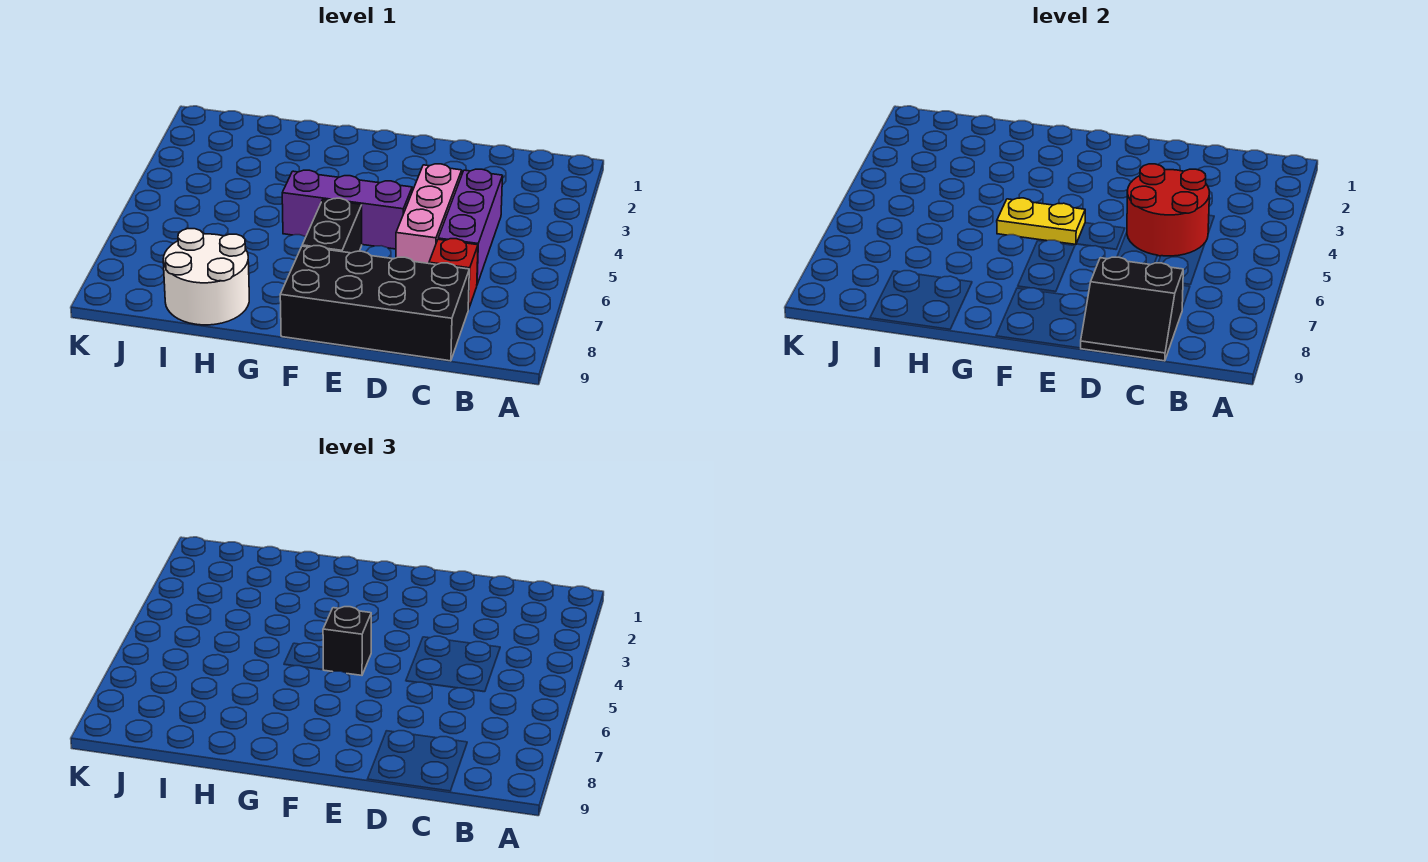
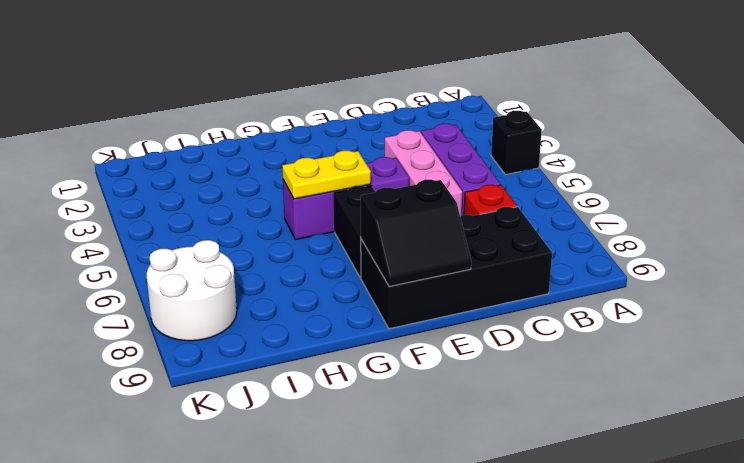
red 2x2 round brick [1127,164,1209,256] -> none
black 2x2 slope [1081,257,1183,361] -> black 2x2 slope moved to [360,180,471,286]
black 1x1 brick [323,607,371,675] -> black 1x1 brick moved to [491,111,542,174]
white 2x2 round brick [163,229,249,325] -> white 2x2 round brick moved to [147,240,237,341]

